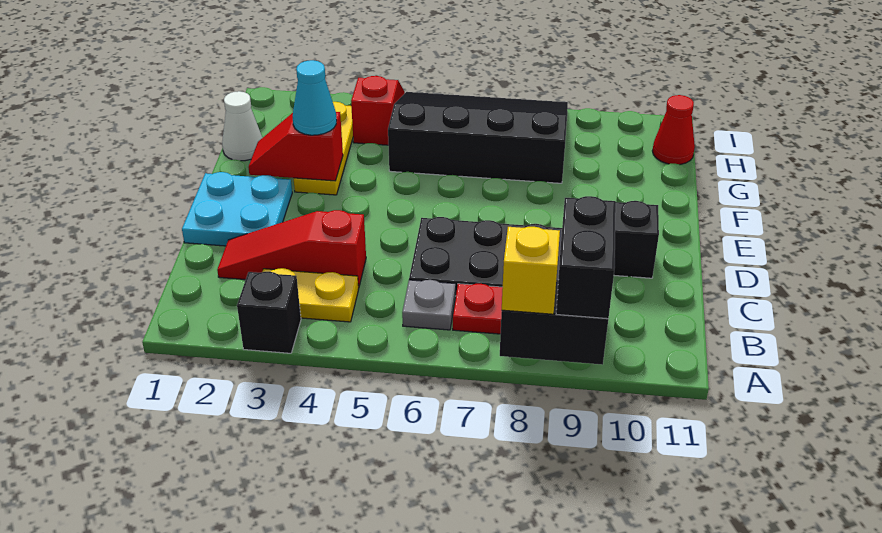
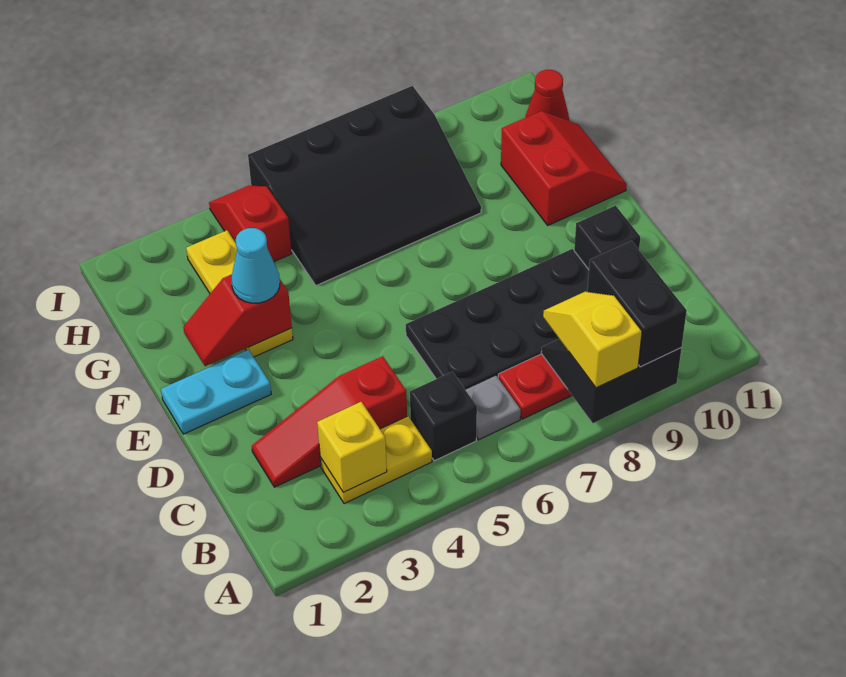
black 1x1 brick [237,272,301,353] -> black 1x1 brick moved to [410,372,477,461]
none -> yellow 1x1 brick [317,402,387,492]
cyan 2x2 plate [182,172,292,246] -> cyan 1x2 plate [161,350,271,434]
none -> red 2x2 slope [501,111,627,225]
white 1x1 cone [222,91,262,161] -> none
black 3x4 slope [388,92,568,183] -> black 3x4 slope turned to [248,86,481,286]

